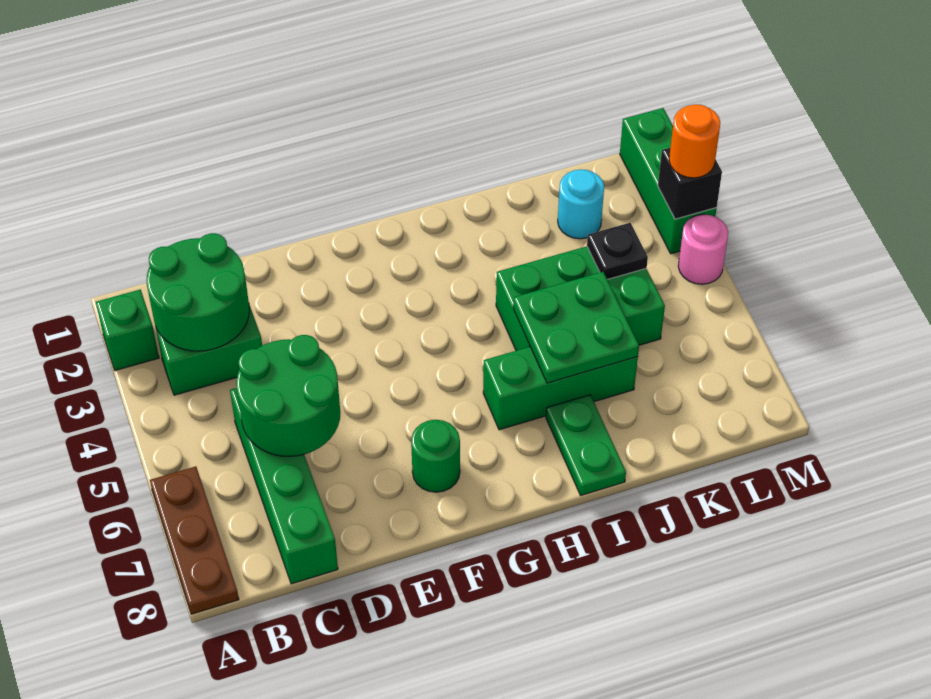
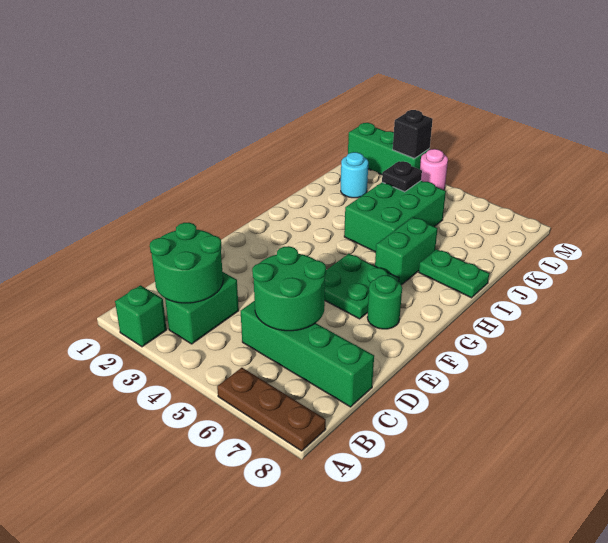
green 1x3 brick [483,347,638,430] -> green 1x2 brick [375,217,438,285]
green 2x2 plate [513,272,639,383] -> green 2x2 plate moved to [325,254,399,319]
orange 1x1 round brick [669,105,720,178] -> none

